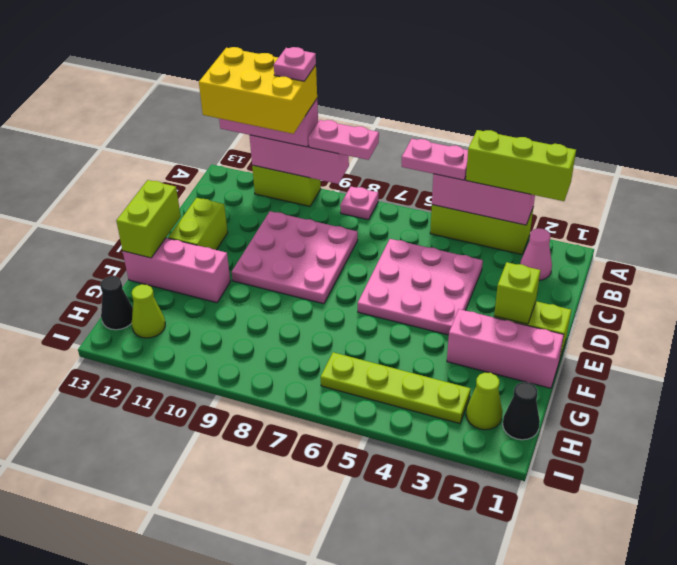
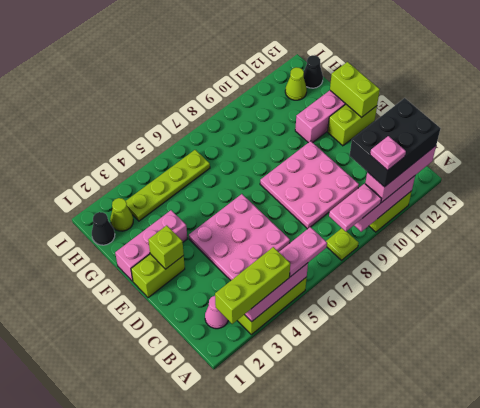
pink 1x1 plate [340,187,378,220] -> lime 1x1 plate [326,228,359,260]
yellow 2x3 brick [199,47,317,134] -> black 2x3 brick [350,98,440,187]
lime 1x2 brick [168,198,228,250] -> lime 1x2 brick turned to [328,105,377,146]

